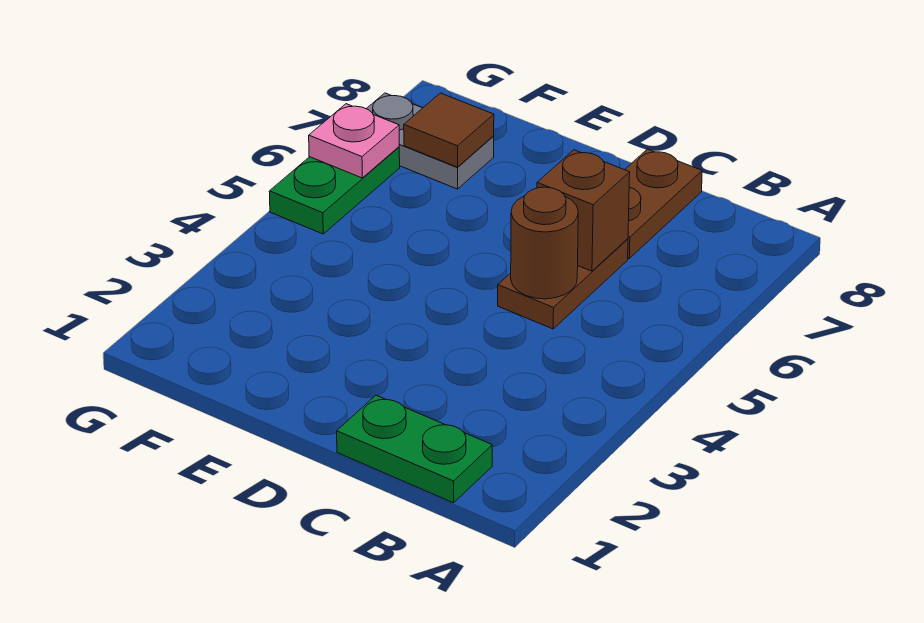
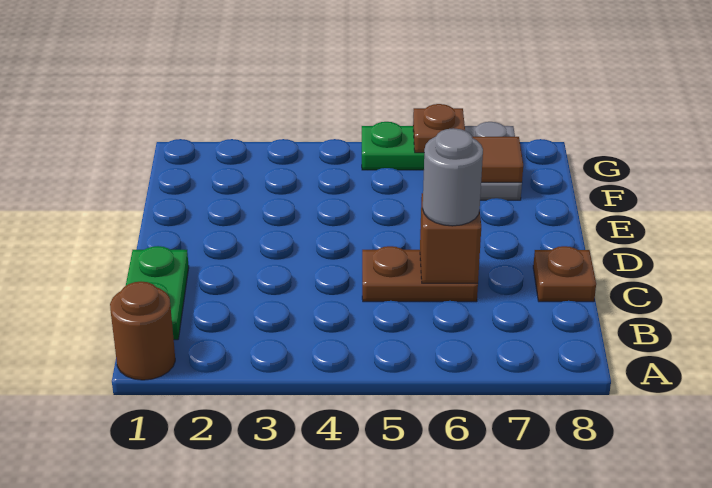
brown 1x1 round brick [511,187,578,299] -> brown 1x1 round brick moved to [110,282,175,380]
none -> grey 1x1 round brick [423,128,483,226]
brown 1x2 plate [625,149,702,258] -> brown 1x1 plate [533,246,596,302]
pink 1x1 plate [309,104,399,178] -> brown 1x1 plate [413,104,465,153]

